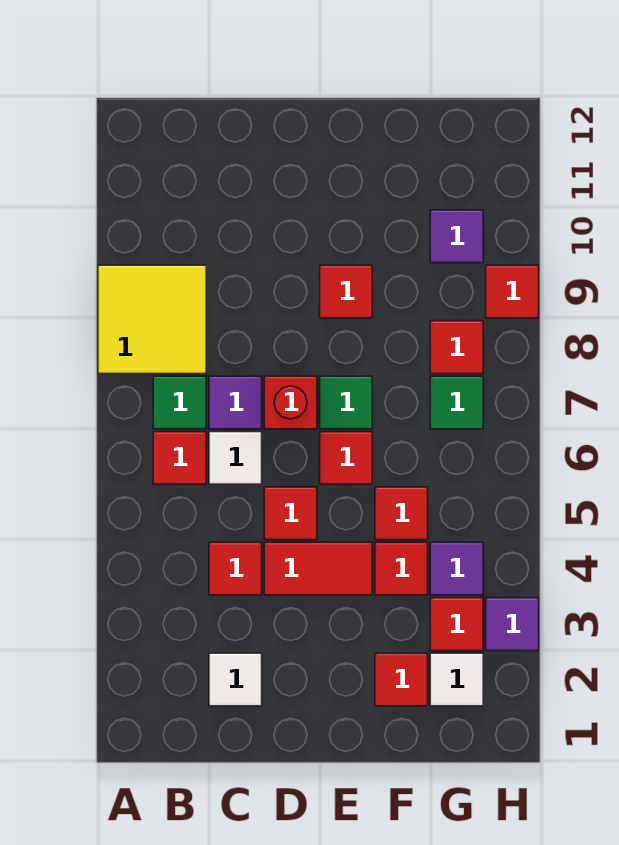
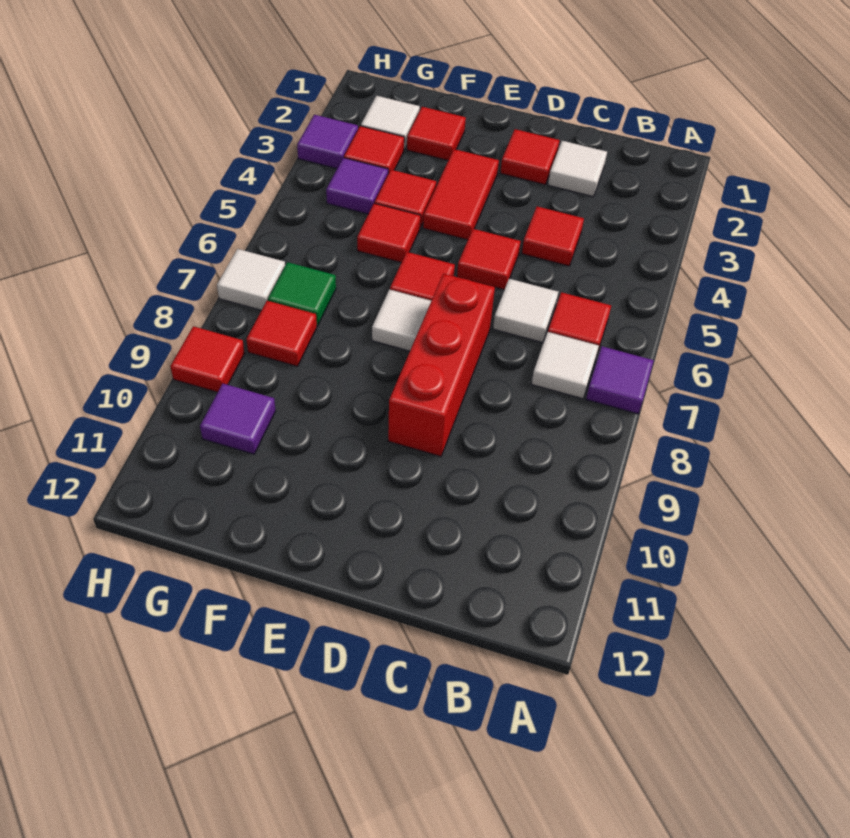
yellow 2x2 tile [98,265,206,374] -> none
green 1x1 tile [153,376,206,429] -> white 1x1 tile [532,332,599,399]
purple 1x1 tile [209,376,262,429] -> purple 1x1 tile moved to [586,346,654,414]
red 1x2 tile [264,542,372,595] -> red 1x2 tile turned to [423,149,499,240]
red 1x1 brick [264,376,317,429] -> red 1x3 brick [388,274,495,456]
green 1x1 tile [320,376,372,429] -> white 1x1 tile [372,290,431,351]
red 1x1 tile [320,265,372,318] -> red 1x1 tile moved to [500,129,559,185]
none -> white 1x1 tile [217,249,285,310]

